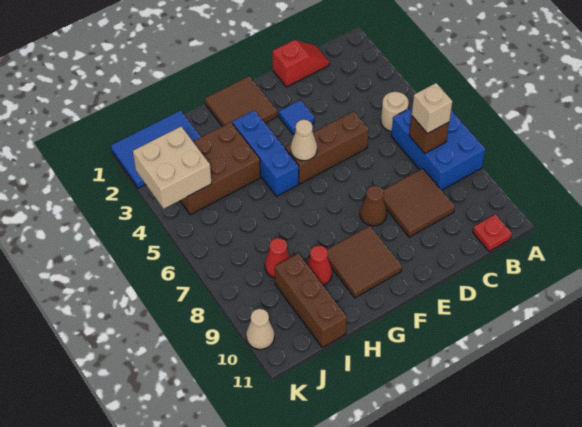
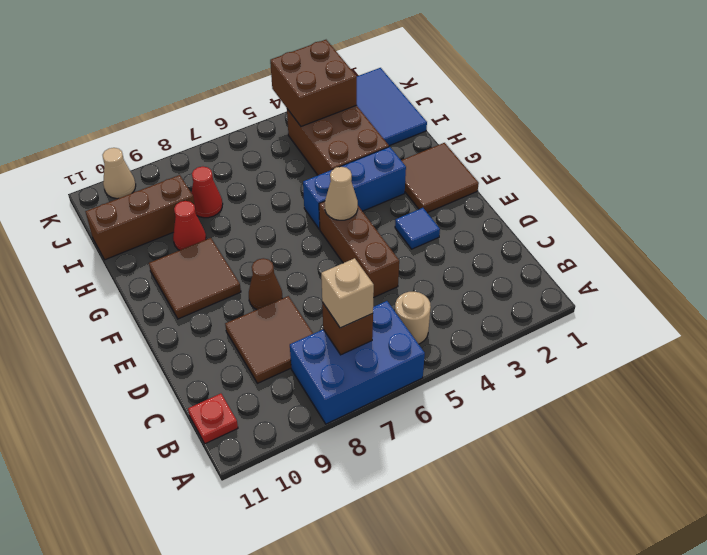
red 1x2 slope [273,40,329,87] -> none
tan 2x2 brick [133,127,212,209] -> brown 2x2 brick [270,40,357,126]

